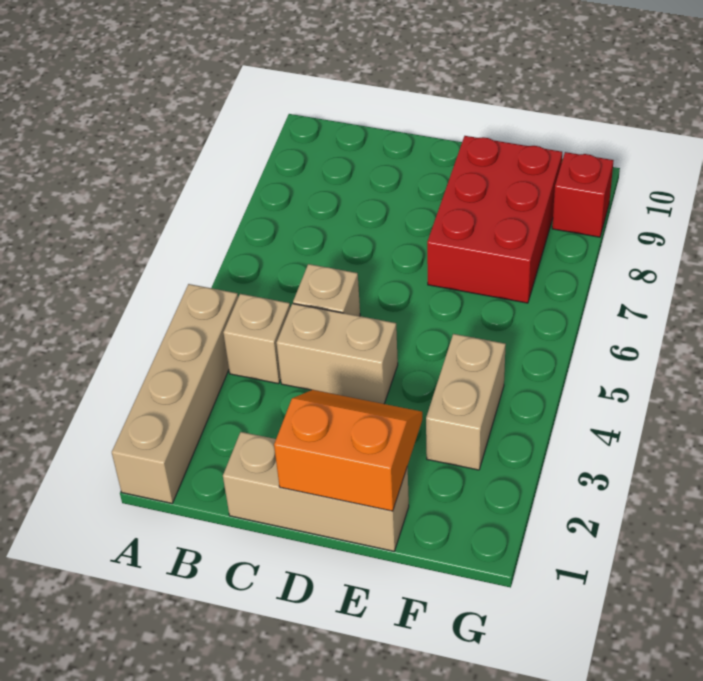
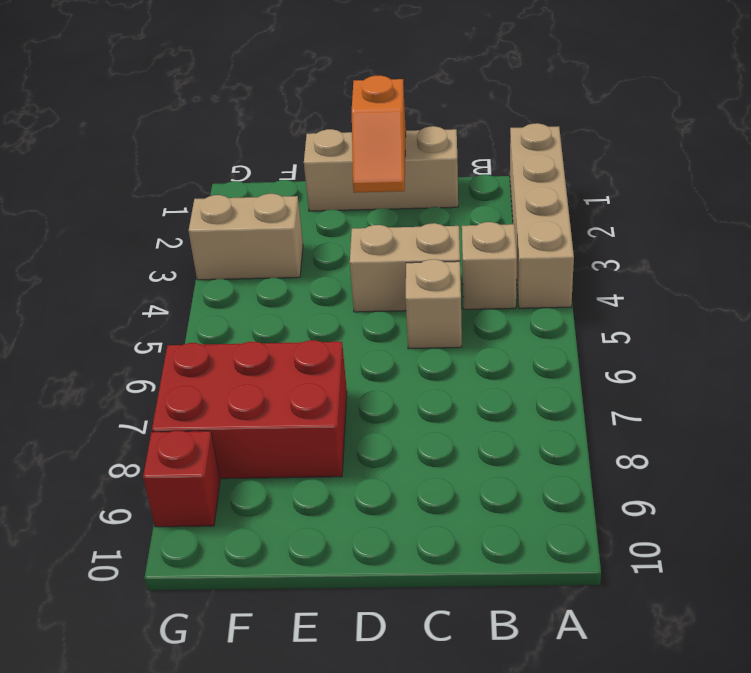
orange 2x2 slope [274,390,422,511] -> orange 1x2 slope [352,76,406,193]
red 2x3 brick [427,136,562,303] -> red 2x3 brick turned to [152,340,347,479]
tan 1x2 brick [426,334,506,470] -> tan 1x2 brick turned to [189,194,303,280]

